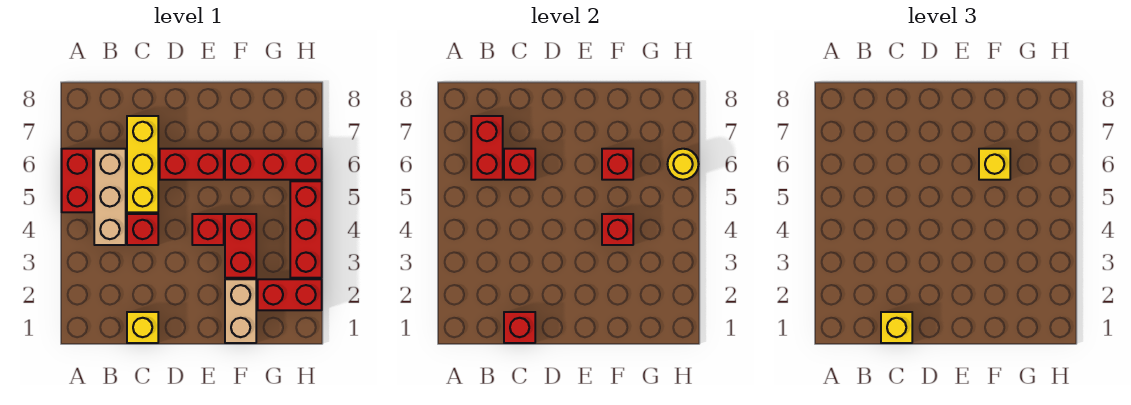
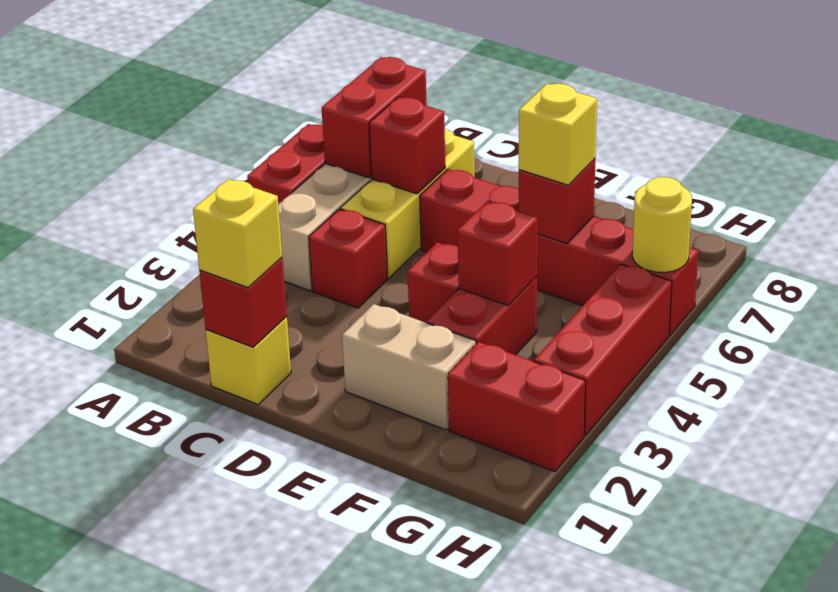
tan 1x2 brick [225,279,256,343] -> tan 1x2 brick turned to [342,304,476,430]

